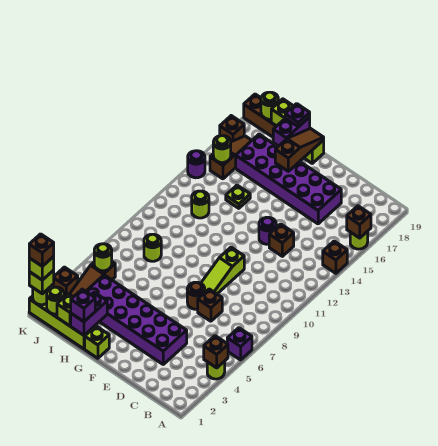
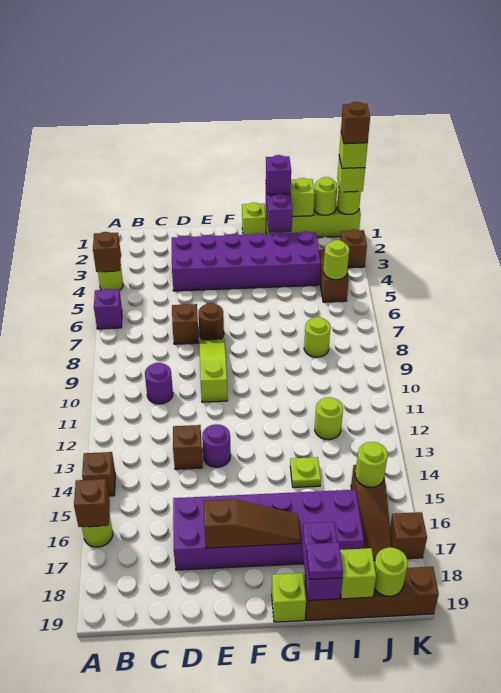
brown 1x3 slope [275,128,324,171] -> brown 1x3 slope turned to [204,499,300,548]
purple 1x1 round brick [188,151,205,178] -> purple 1x1 round brick moved to [145,363,173,404]

